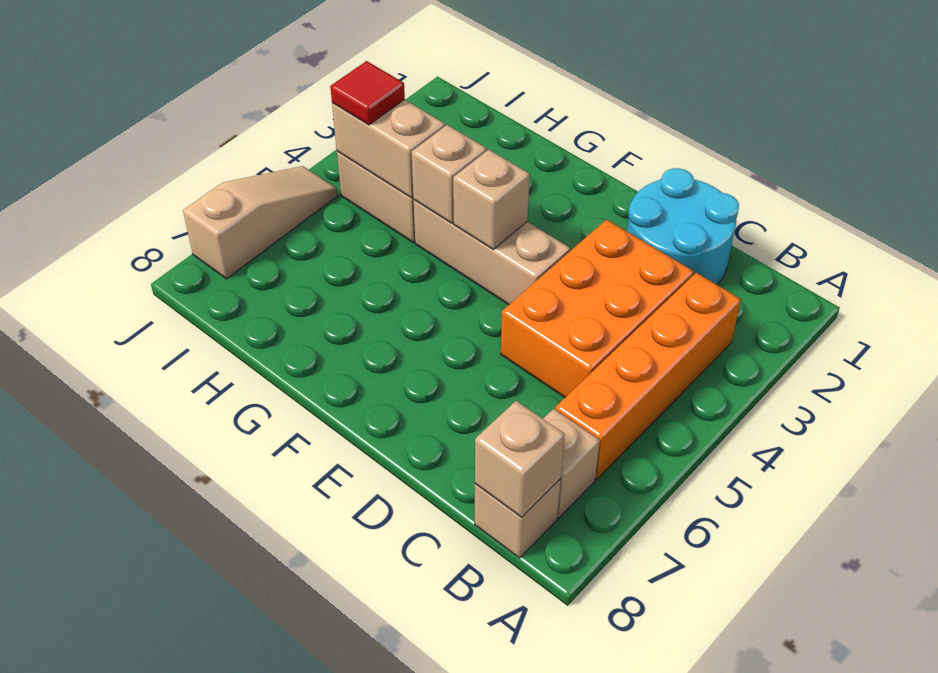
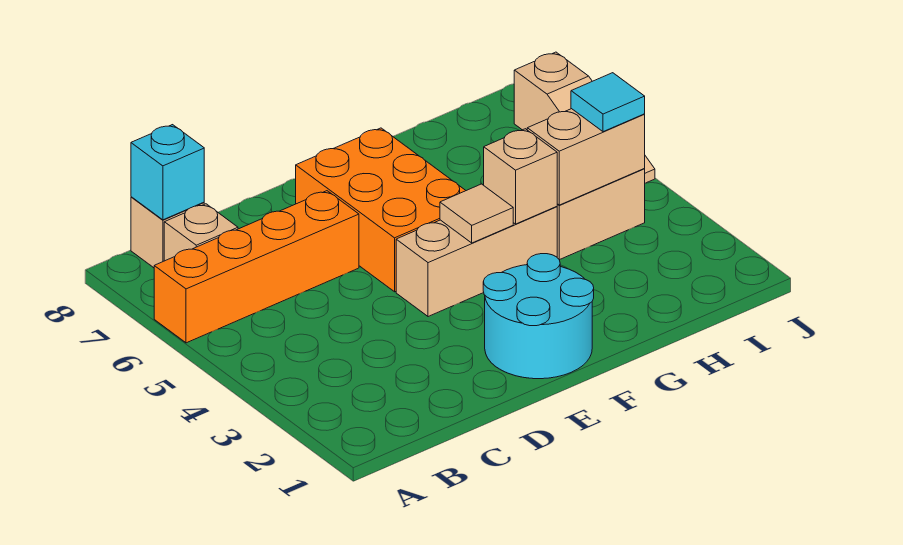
orange 1x4 brick [555,273,741,480] -> orange 1x4 brick turned to [154,191,359,343]
tan 1x1 brick [475,401,565,517] -> cyan 1x1 brick [131,125,204,220]
cyan 2x2 round brick [627,168,739,285] -> cyan 2x2 round brick moved to [483,254,594,379]
orange 2x3 brick [501,220,694,397] -> orange 2x3 brick moved to [296,128,466,292]
tan 1x1 brick [453,149,530,249] -> tan 1x1 tile [440,184,513,243]
red 1x1 tile [330,61,405,125] -> cyan 1x1 tile [571,73,645,132]

